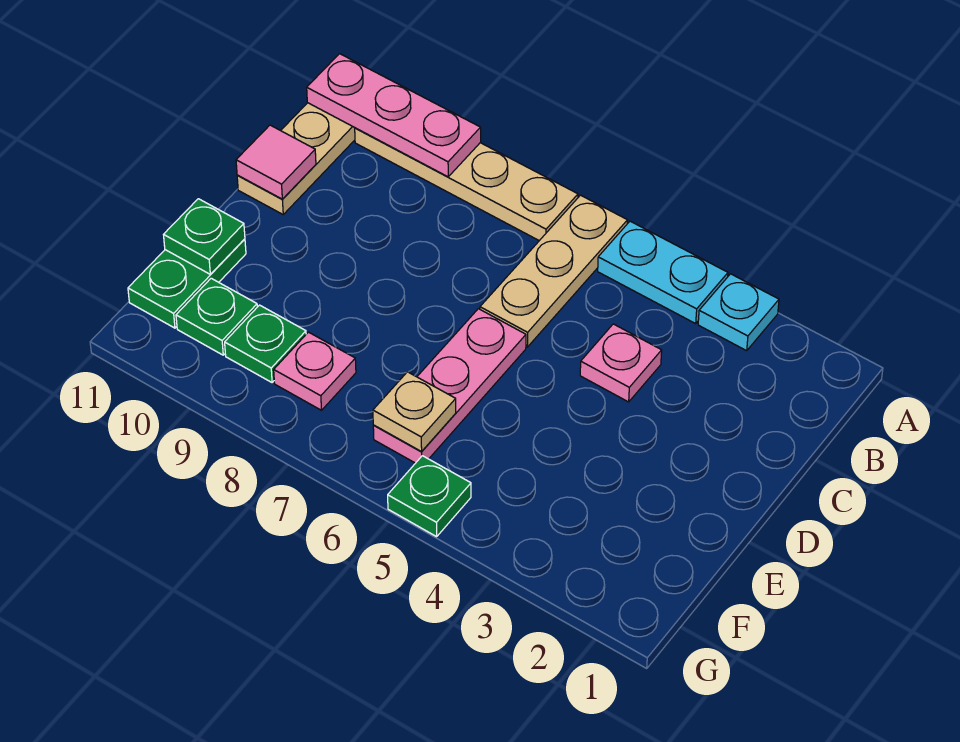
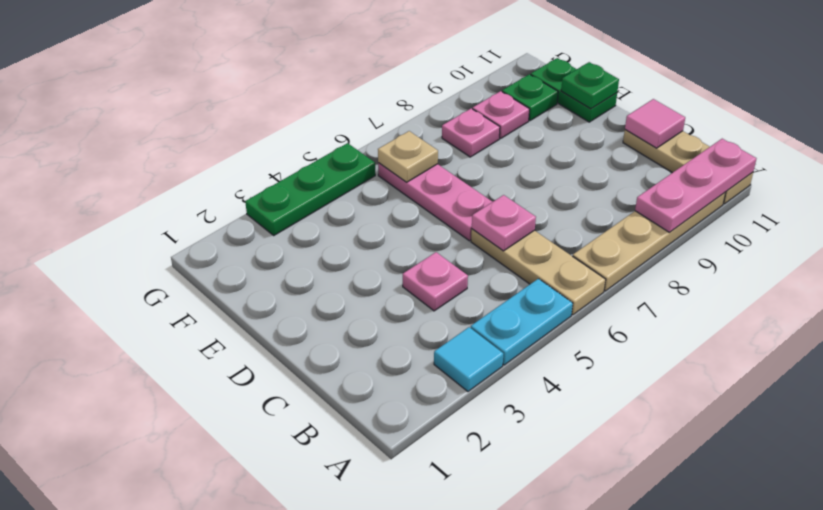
cyan 1x1 plate [698,274,779,351] -> cyan 1x1 tile [434,327,503,391]
none -> pink 1x1 plate [472,195,536,251]
green 1x1 plate [225,305,306,383] -> pink 1x1 plate [473,91,529,139]
green 1x1 plate [388,456,471,537] -> green 1x3 plate [245,143,375,235]

